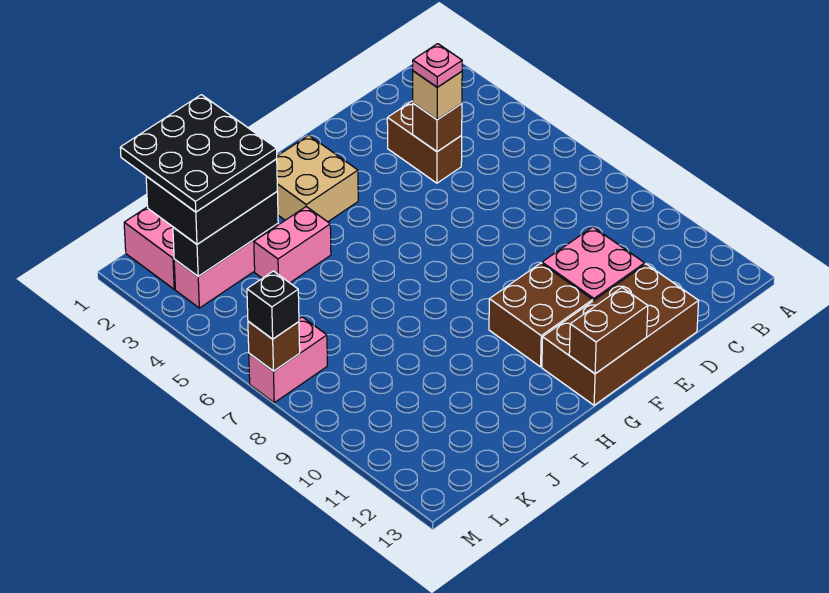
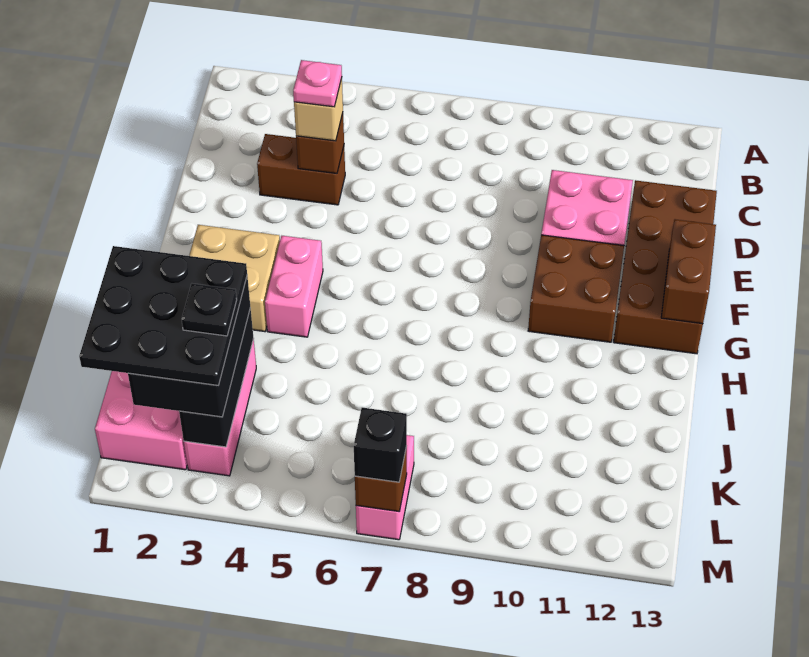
pink 1x2 brick [254,207,331,283] -> pink 1x2 brick moved to [265,236,323,337]
none -> black 1x1 plate [182,284,237,336]

